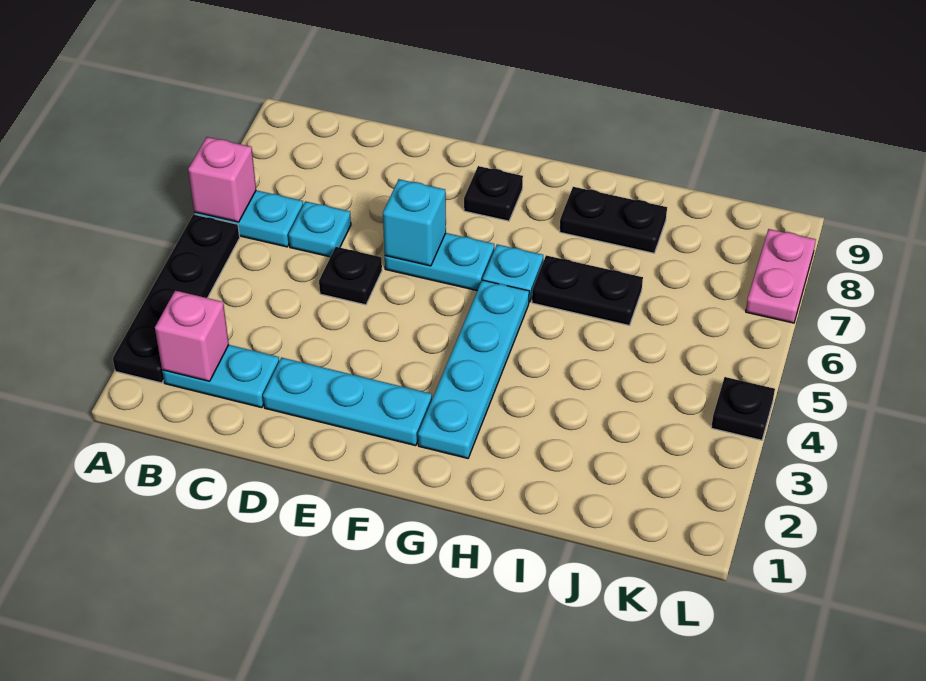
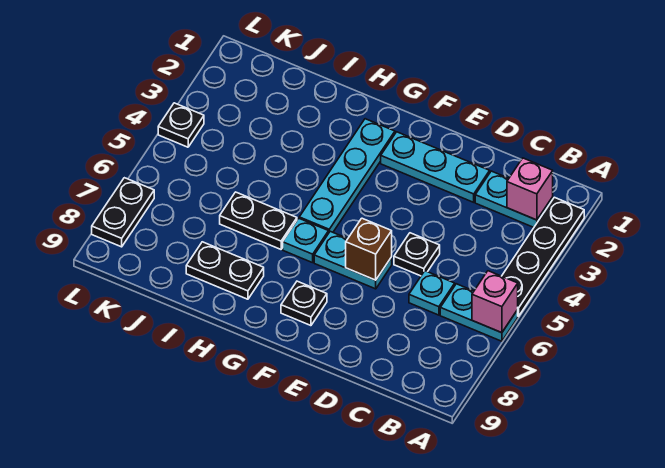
cyan 1x1 brick [383,179,446,266] -> brown 1x1 brick [346,218,392,280]
pink 1x2 plate [746,229,816,323] -> black 1x2 plate [92,178,154,247]

